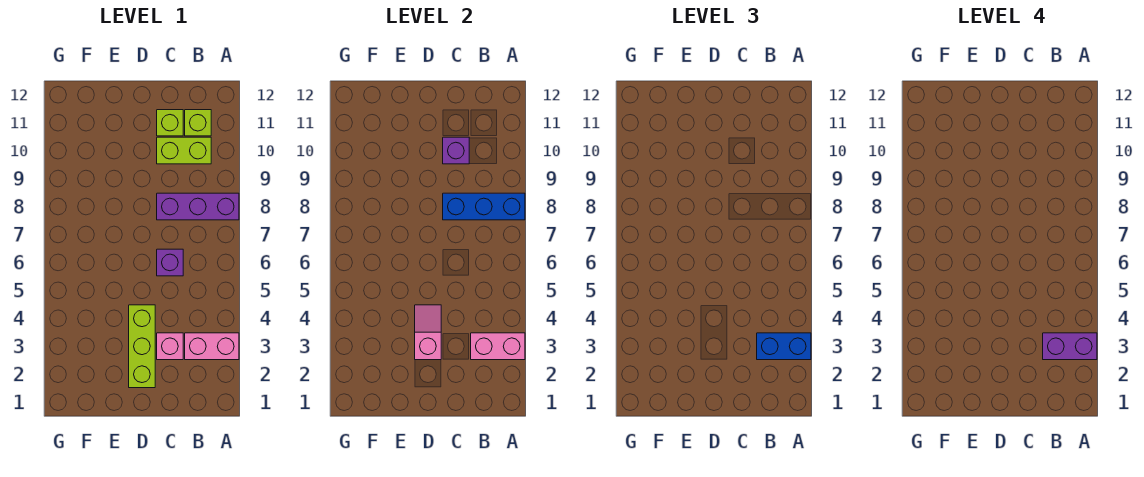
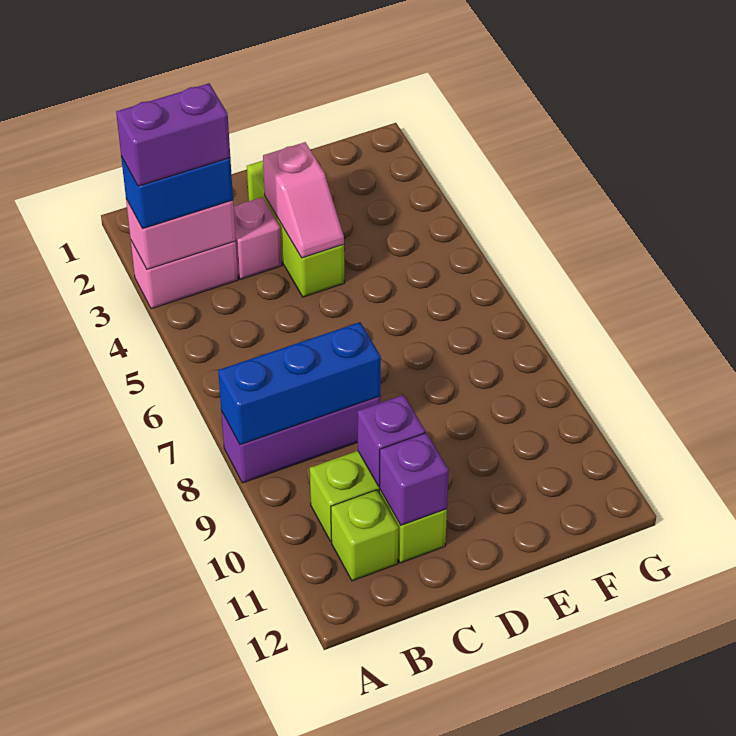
purple 1x1 brick [157,249,183,276] -> purple 1x1 brick moved to [379,433,449,525]

